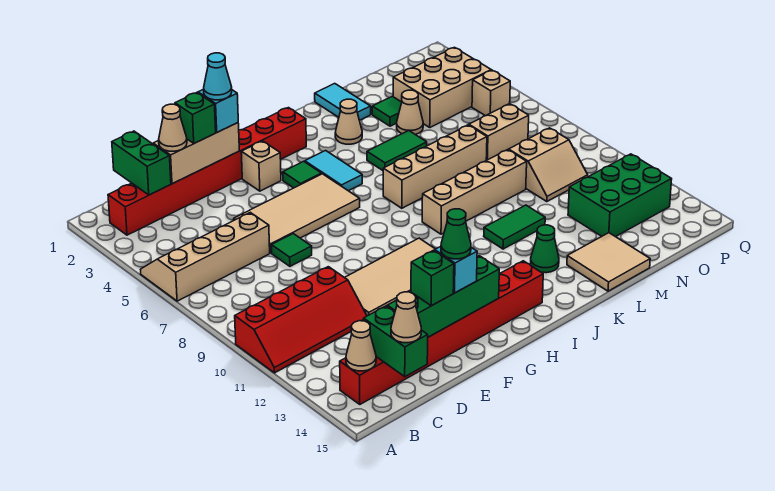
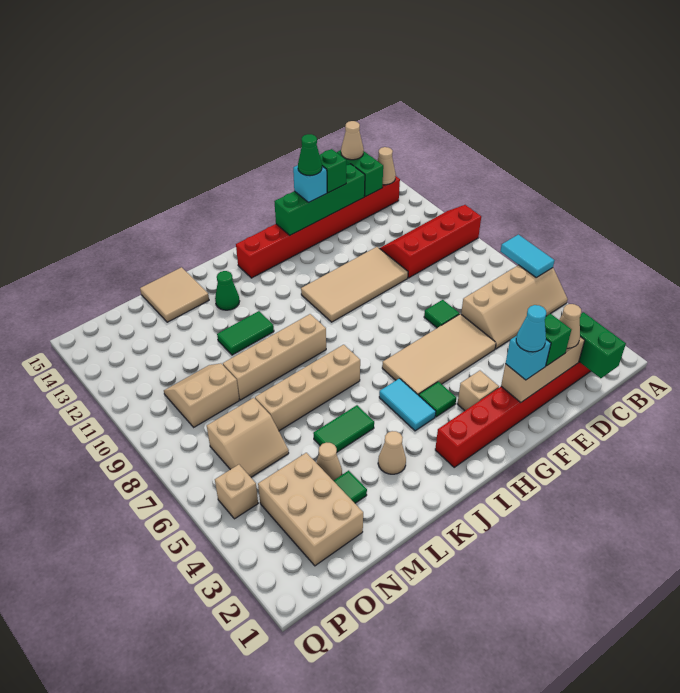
cyan 1x2 tile [315,84,371,120] -> cyan 1x2 tile moved to [500,235,555,277]
tan 2x3 brick [393,47,491,127] -> tan 2x3 brick turned to [258,453,363,566]
green 2x3 brick [568,154,672,237] -> none

